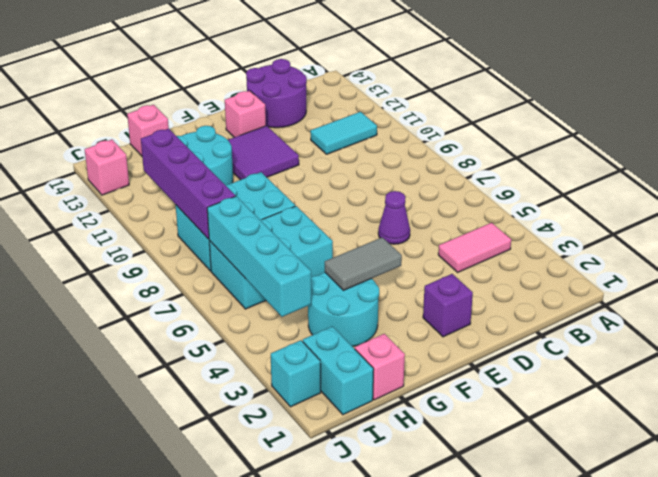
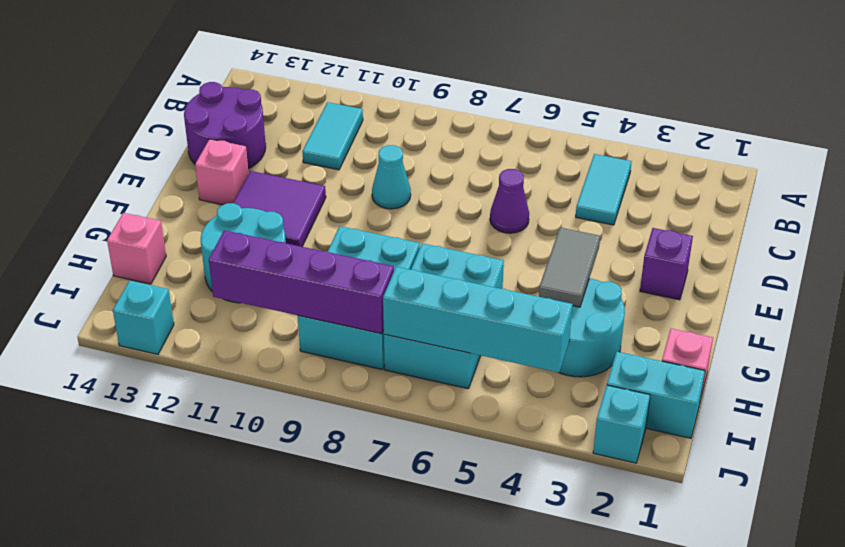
pink 1x2 tile [438,223,511,272] -> cyan 1x2 tile [576,154,632,225]
none -> cyan 1x1 cone [372,145,411,209]
pink 1x1 brick [85,140,129,195] -> cyan 1x1 brick [113,281,174,354]

